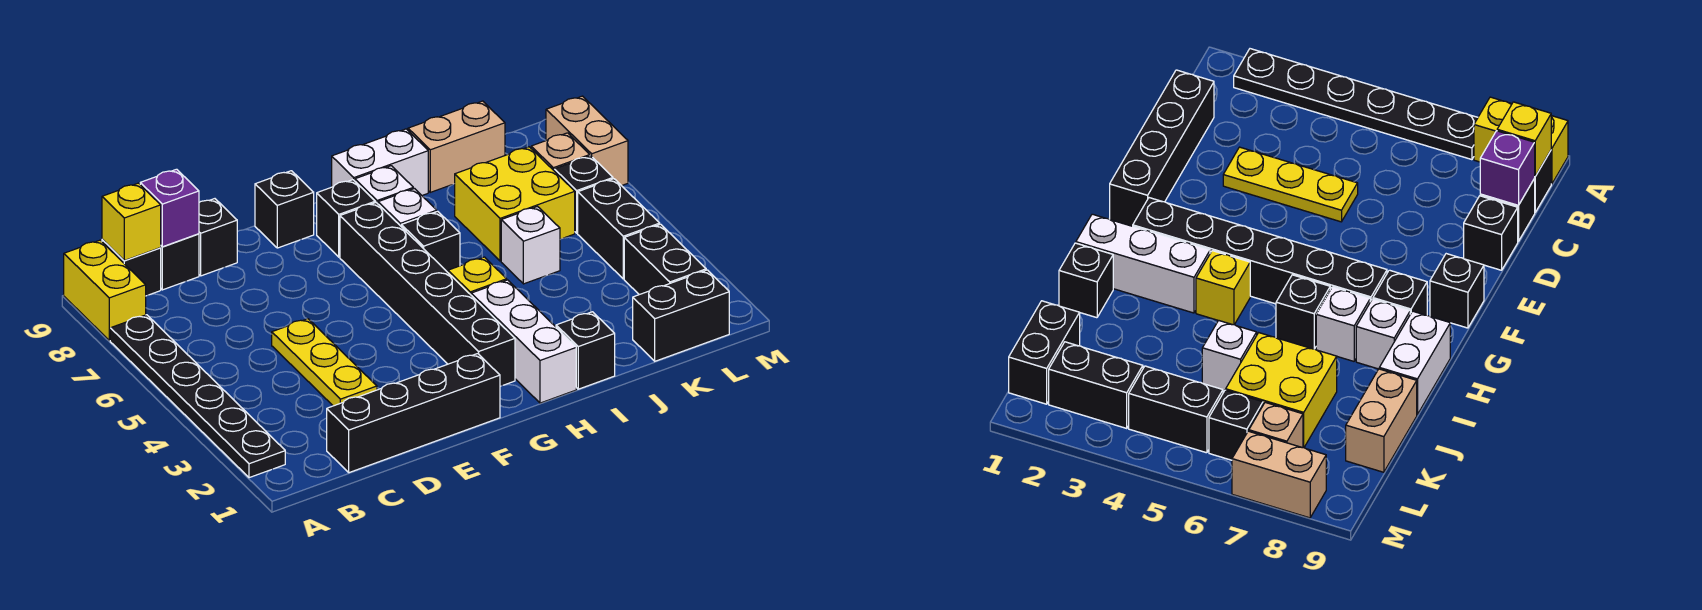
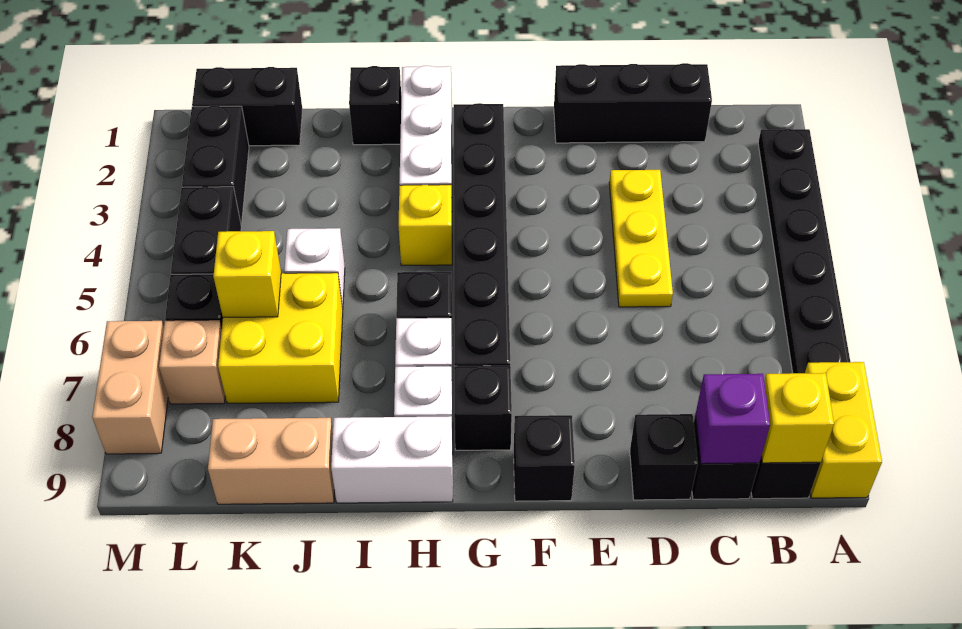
black 1x4 brick [327,354,500,473] -> black 1x3 brick [554,63,712,143]
none -> yellow 1x1 brick [214,231,281,317]

